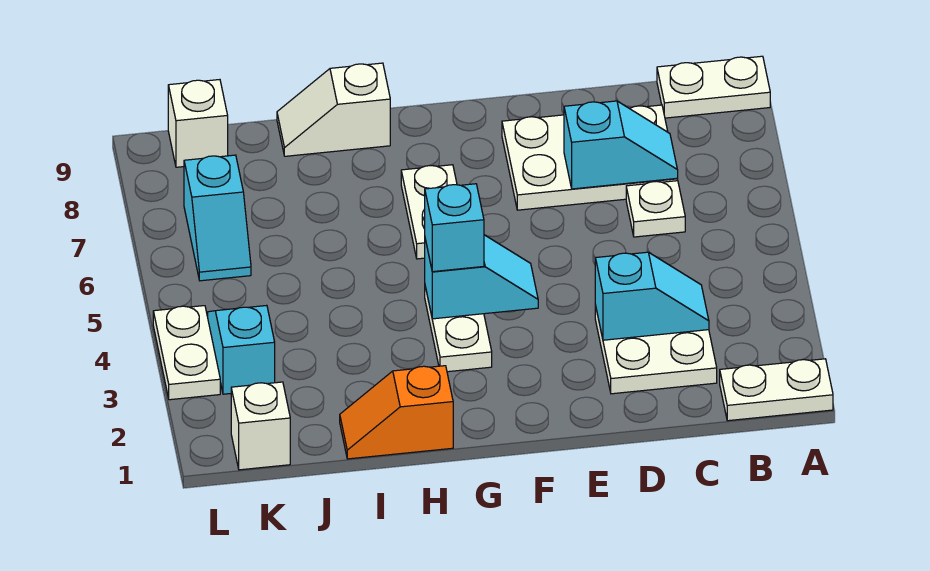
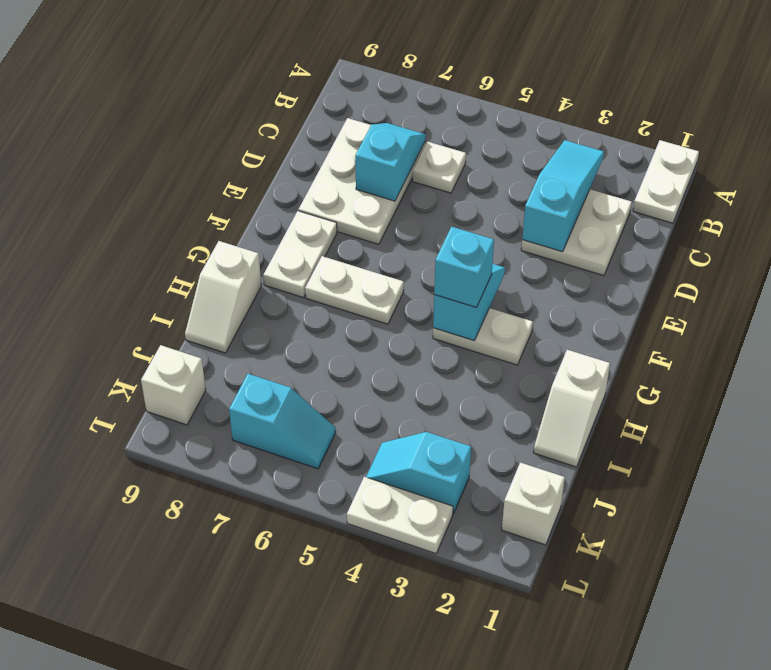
white 1x2 plate [657,56,770,118] -> white 1x2 plate moved to [263,211,337,298]
cyan 1x2 slope [595,252,709,340] -> cyan 1x3 slope [522,140,604,252]
orange 1x2 slope [340,366,453,459] -> white 1x2 slope [533,350,610,467]

